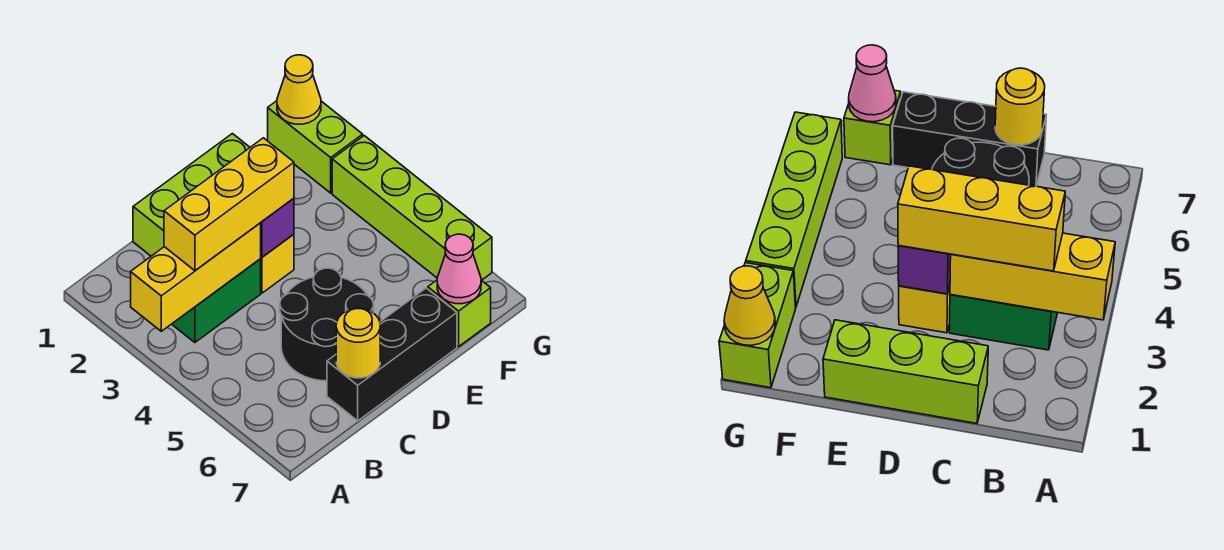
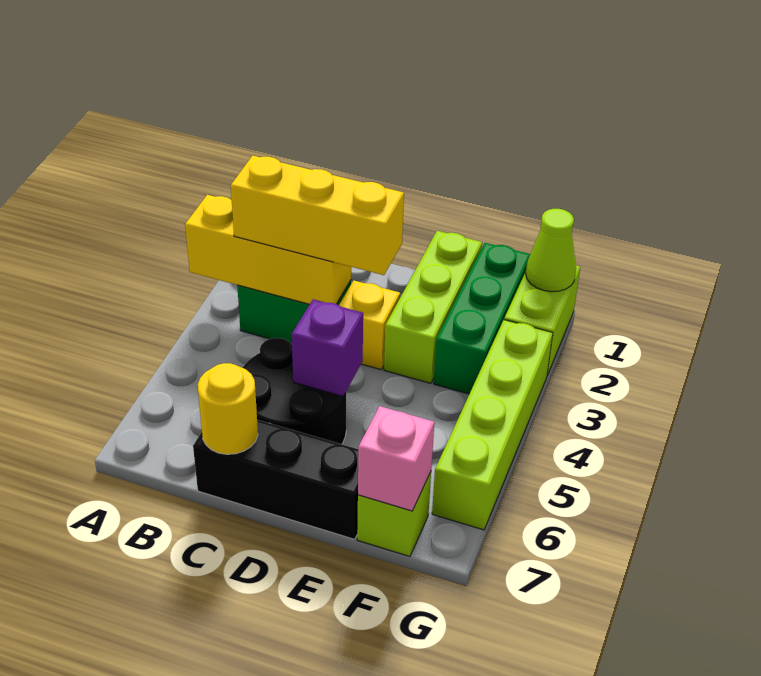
lime 1x3 brick [133,134,250,256] -> lime 1x3 brick turned to [384,231,482,383]
purple 1x1 brick [261,198,294,257] -> purple 1x1 brick moved to [292,299,363,396]
none -> green 1x3 brick [434,243,530,394]
pink 1x1 cone [437,234,481,304] -> pink 1x1 brick [358,406,434,511]
yellow 1x1 cone [277,55,321,124] -> lime 1x1 cone [526,209,576,292]

